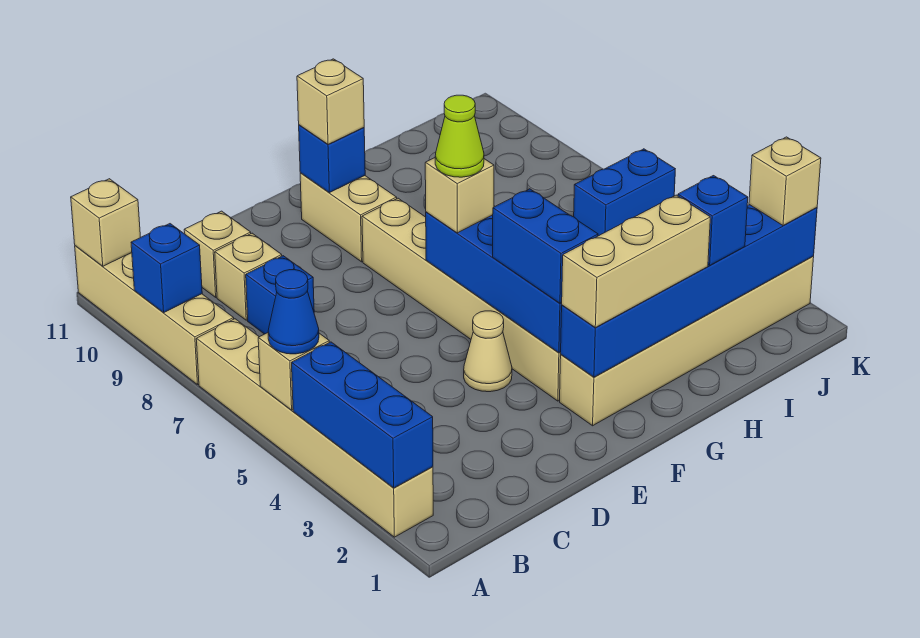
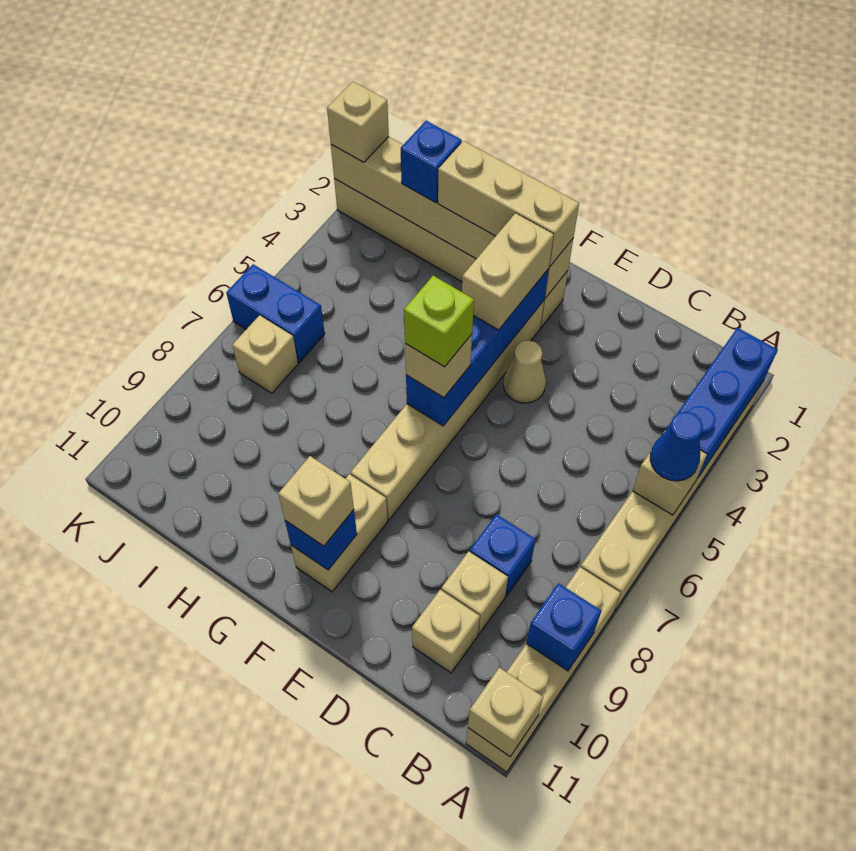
blue 1x6 brick [561,205,817,377] -> tan 1x6 brick [331,137,573,298]
blue 1x2 brick [493,189,598,303] -> tan 1x2 brick [462,213,554,330]
lime 1x1 cone [435,95,484,177] -> lime 1x1 brick [404,276,474,367]
none -> tan 1x1 brick [232,315,298,393]

